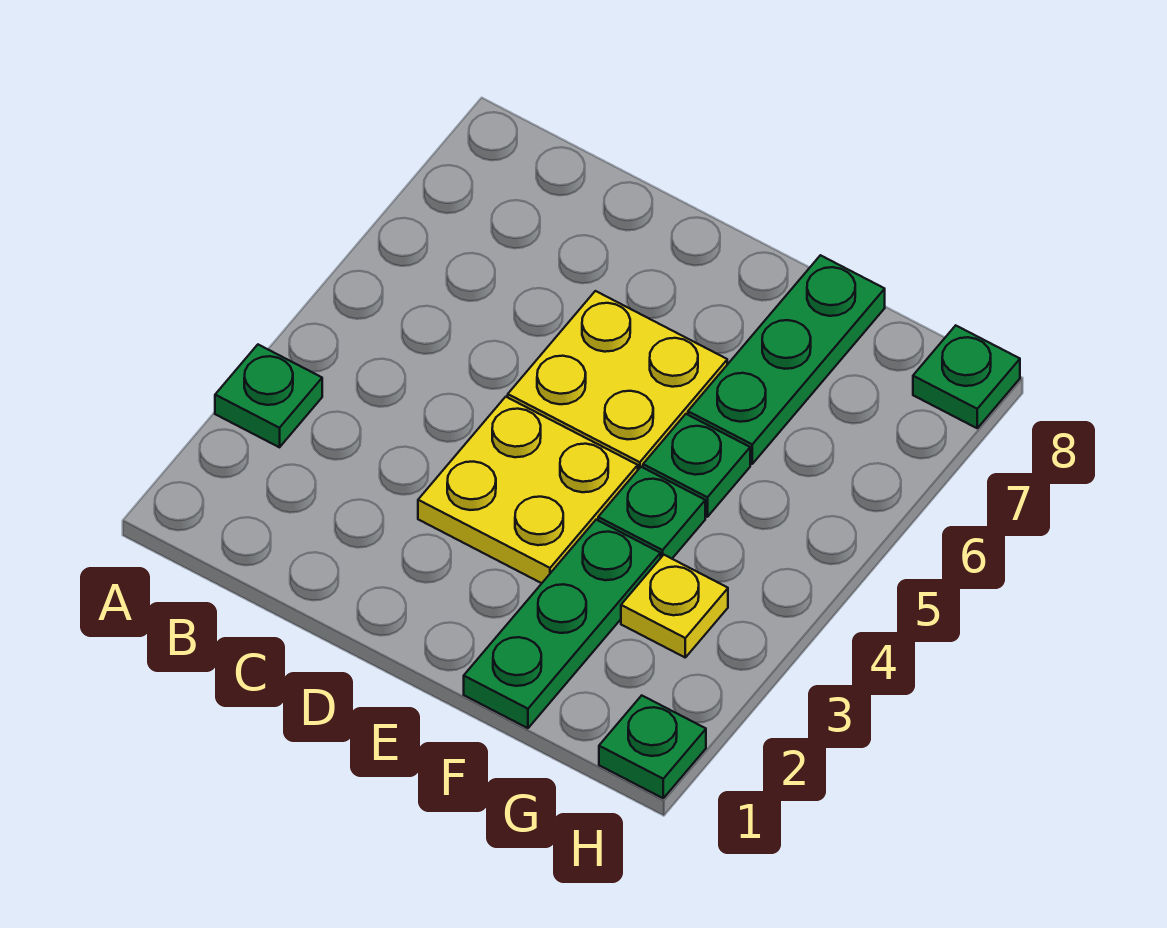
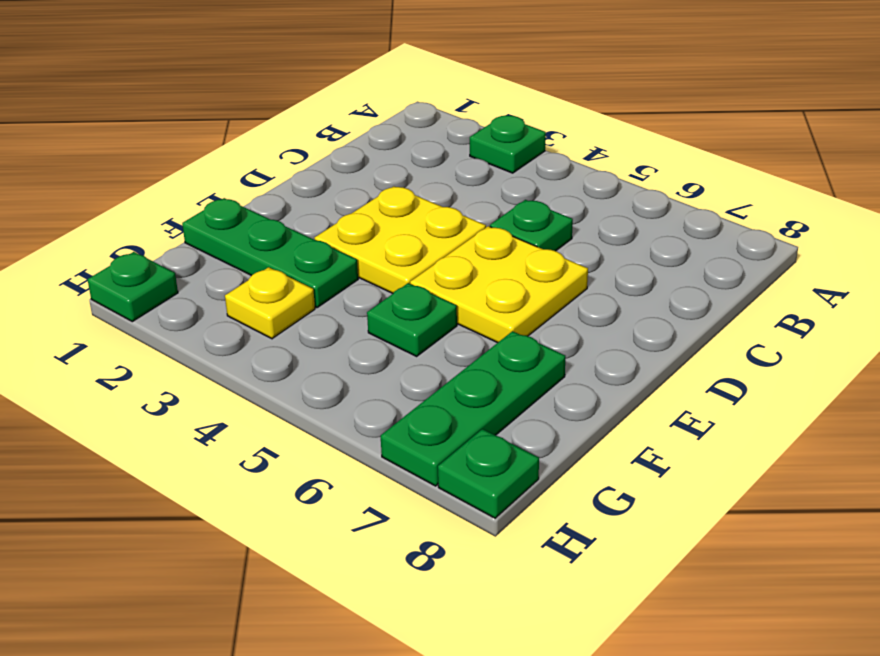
green 1x1 plate [598,467,705,559] -> green 1x1 plate moved to [490,200,573,251]
green 1x3 plate [688,255,885,464] -> green 1x3 plate turned to [381,331,565,486]

